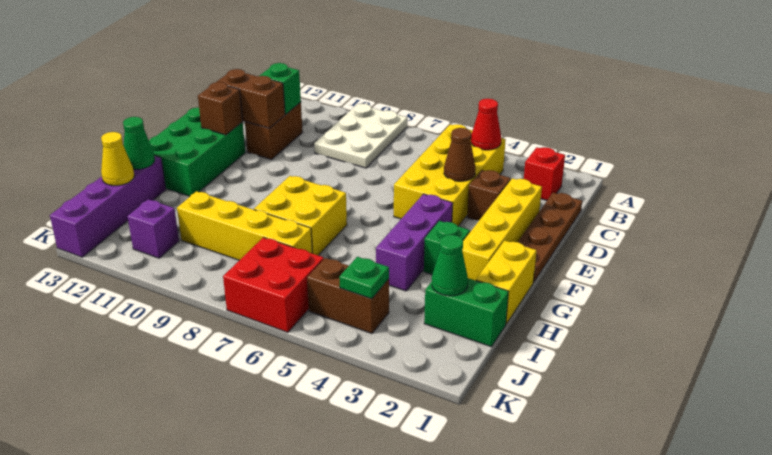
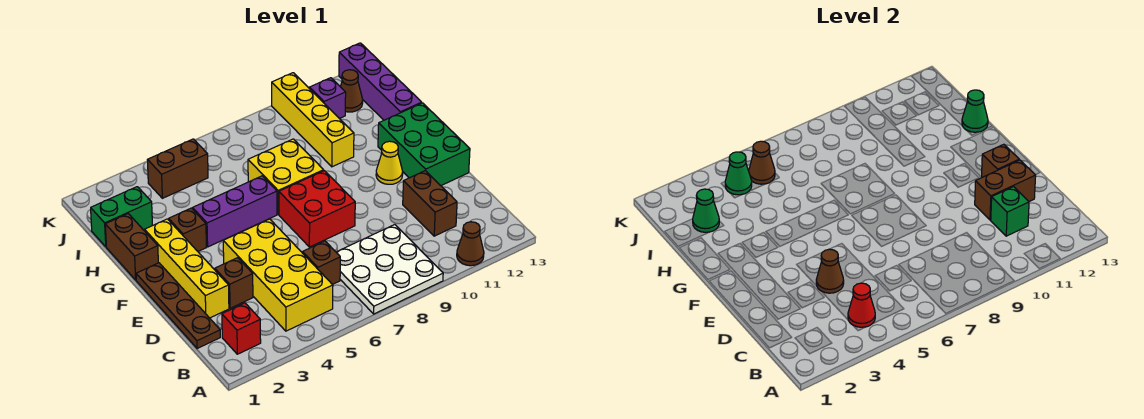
white 2x3 plate [314,104,407,168] -> white 3x3 plate [336,225,443,314]
none -> brown 1x1 cone [457,222,484,266]
none -> brown 1x1 brick [303,241,340,285]
purple 1x3 brick [376,194,453,291] -> purple 1x3 brick turned to [193,176,277,247]
yellow 1x2 brick [476,240,537,324] -> brown 1x2 brick [105,214,158,280]
green 1x1 brick [424,221,470,274] -> brown 1x1 brick [169,208,206,251]
yellow 1x4 brick [177,191,312,260] -> yellow 1x4 brick turned to [272,73,354,167]
yellow 1x1 cone [101,132,134,186] -> yellow 1x1 cone moved to [376,141,403,184]
green 1x1 plate [339,257,389,299] -> green 1x1 cone [725,152,752,195]
none -> brown 1x1 cone [749,141,775,184]
red 2x2 brick [223,237,324,332] -> red 2x2 brick moved to [279,171,355,247]
none -> brown 1x1 cone [341,70,363,112]

